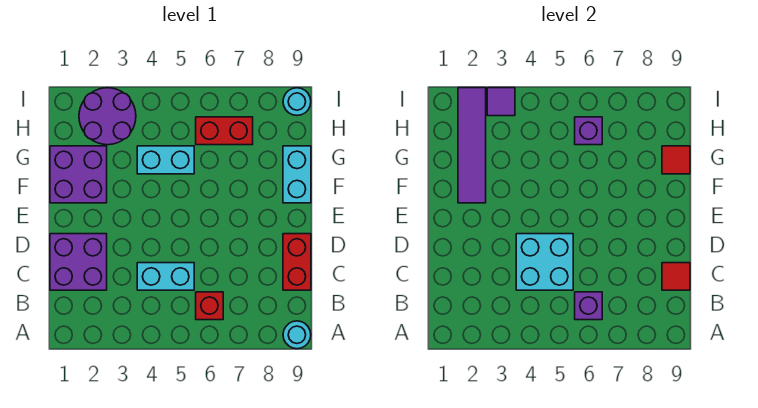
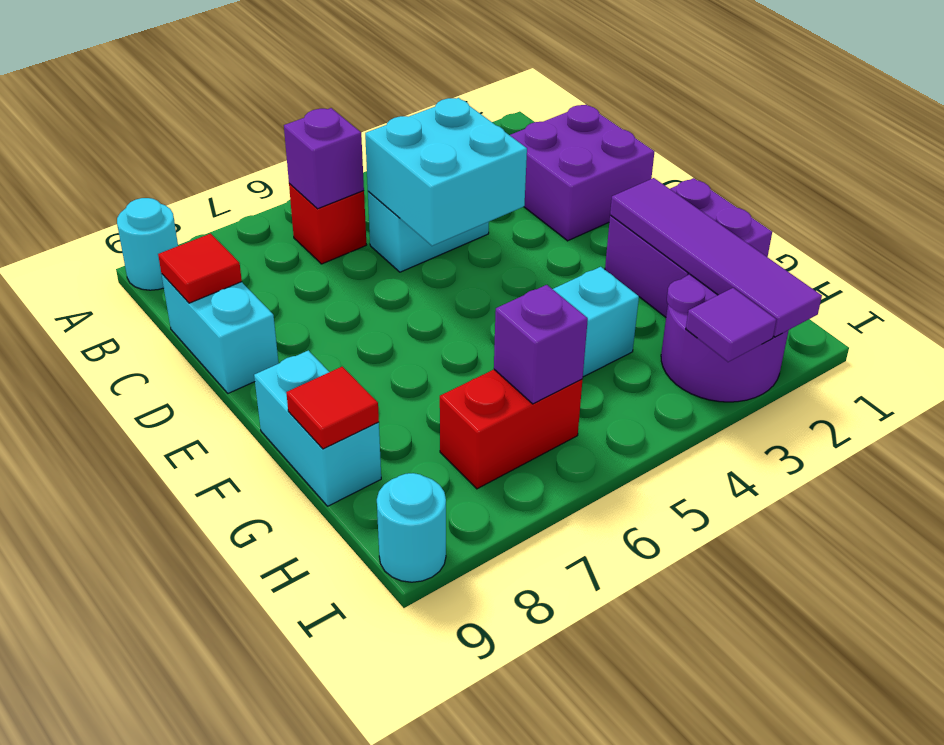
red 1x2 brick [283,234,311,290] -> cyan 1x2 brick [162,274,279,393]

